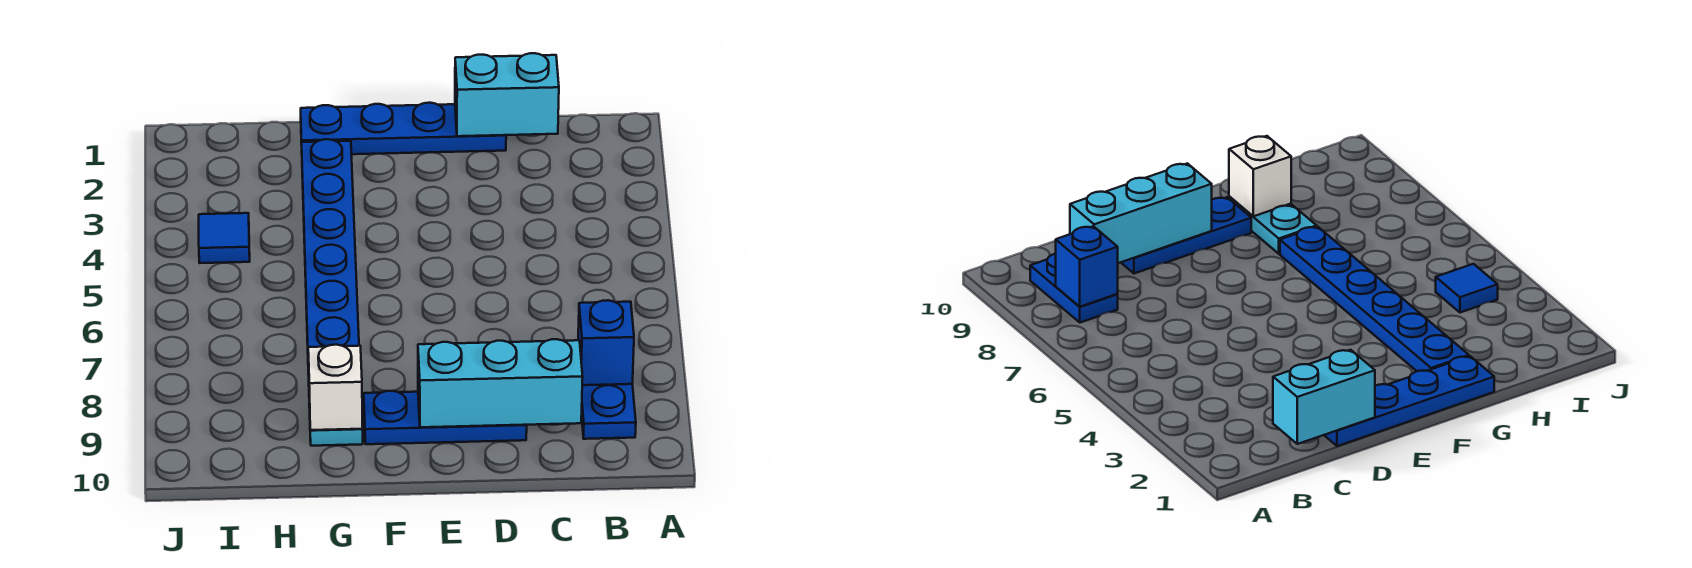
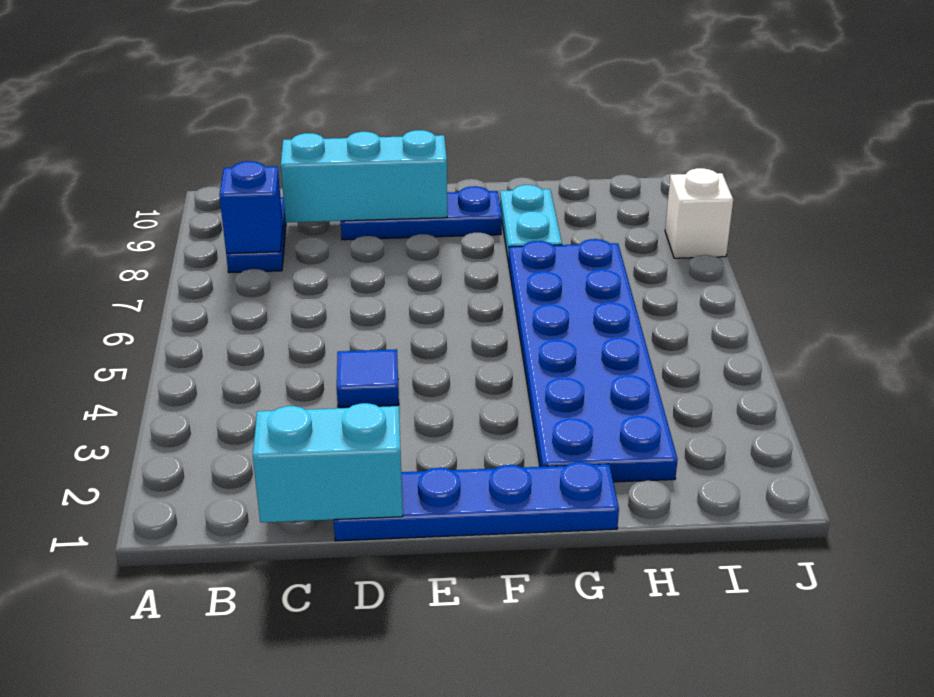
blue 1x6 plate [302,139,359,357] -> blue 2x6 plate [509,239,678,482]
white 1x1 brick [308,345,362,430] -> white 1x1 brick moved to [665,168,733,258]
blue 1x1 tile [199,213,250,263] -> blue 1x1 tile moved to [337,349,399,407]

